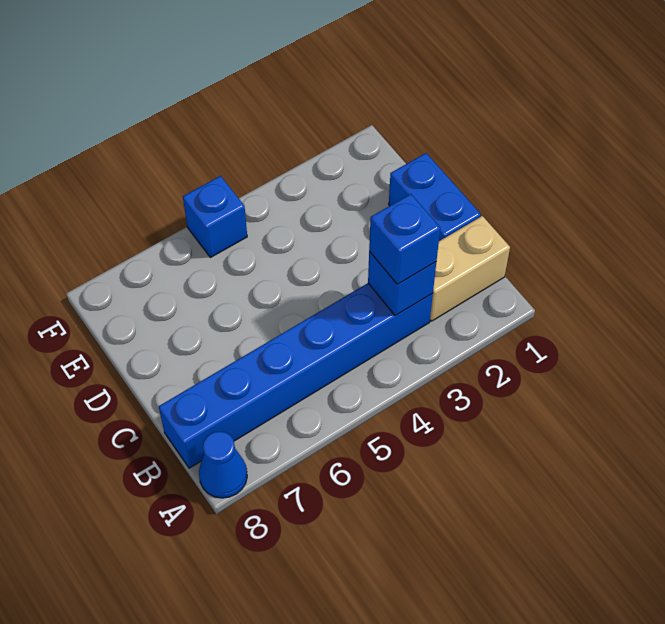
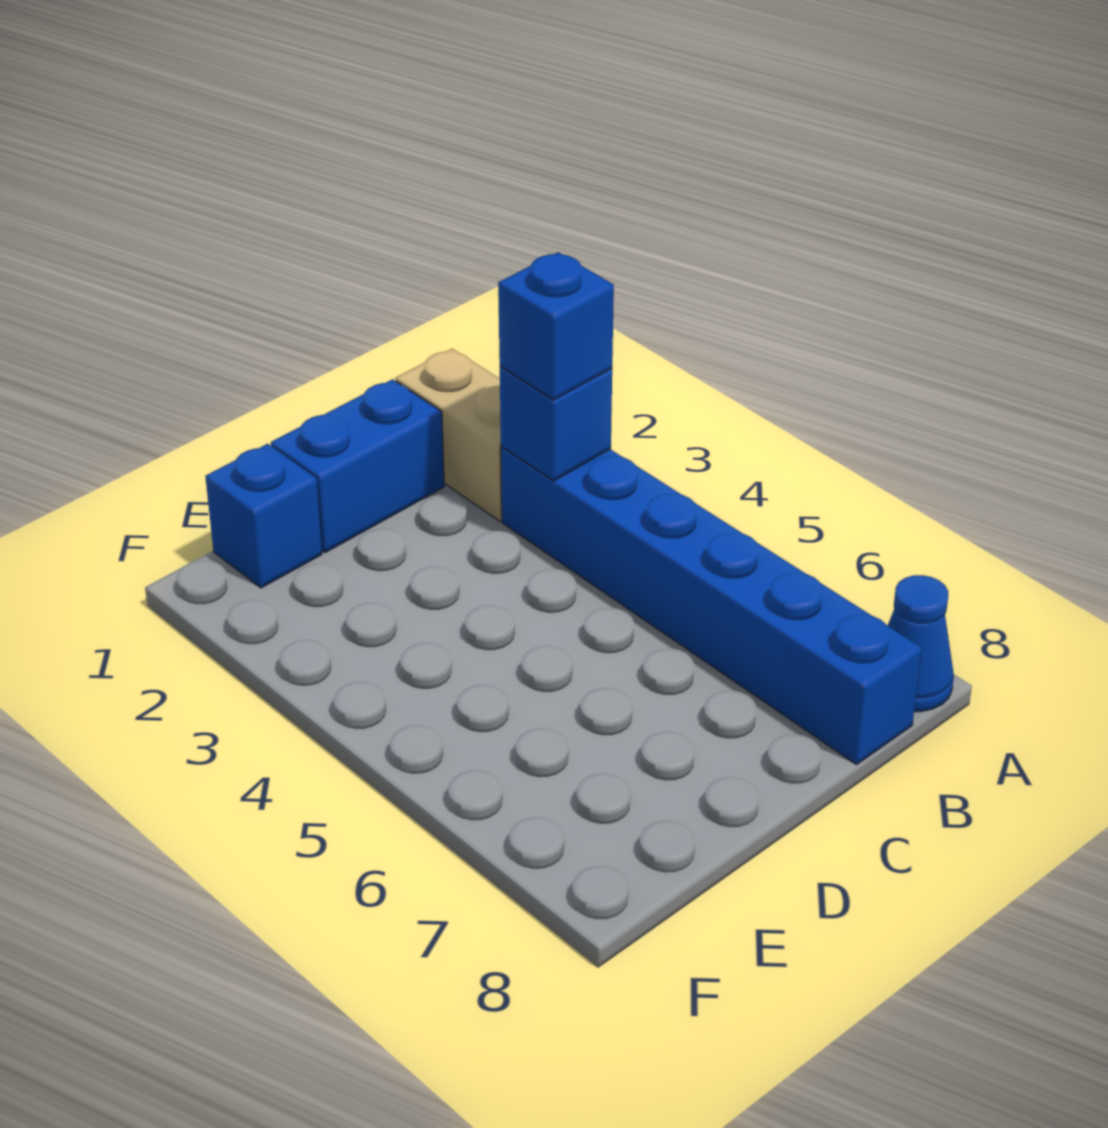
blue 1x1 brick [183,176,247,258] -> blue 1x1 brick moved to [205,444,322,588]

